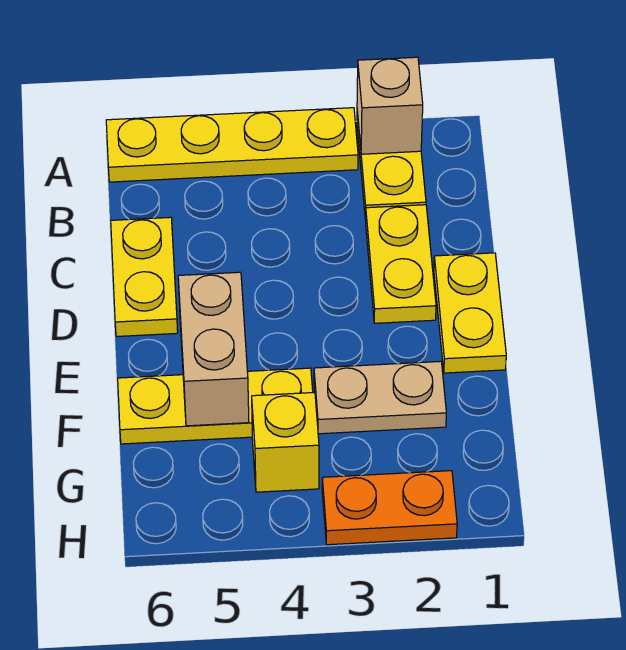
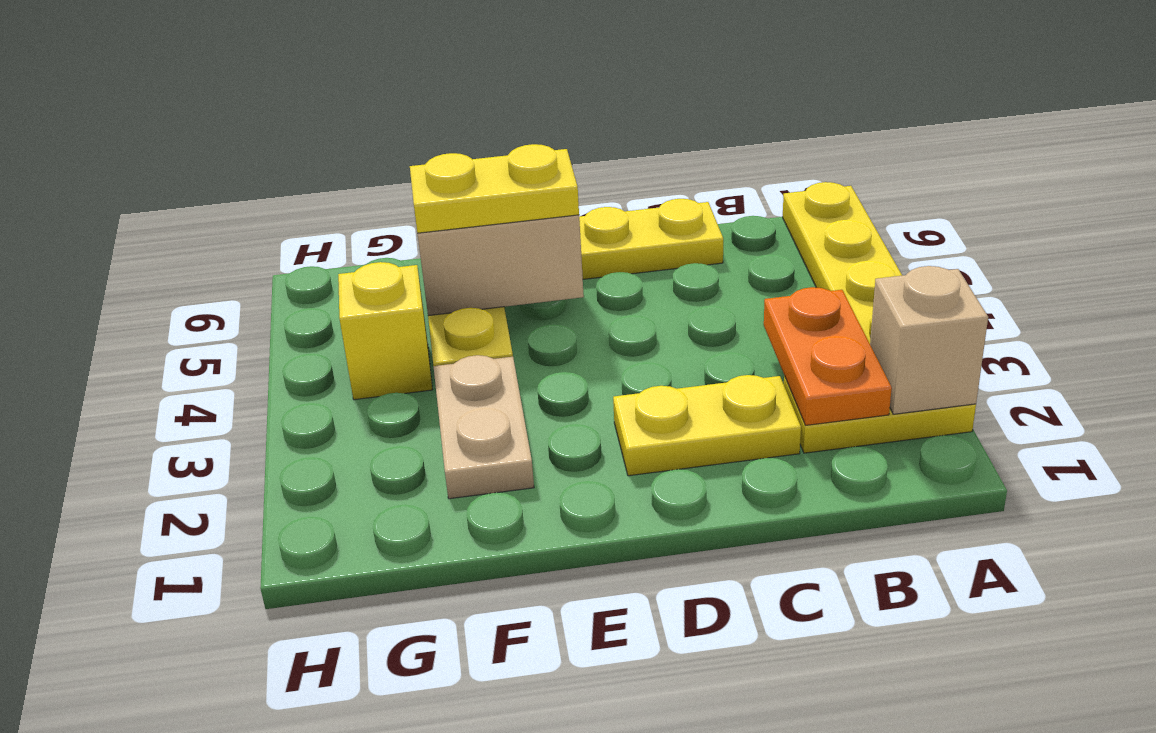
yellow 1x2 plate [434,253,506,373] -> yellow 1x2 plate moved to [410,144,579,233]
orange 1x2 plate [322,471,457,545] -> orange 1x2 plate moved to [764,287,892,425]

